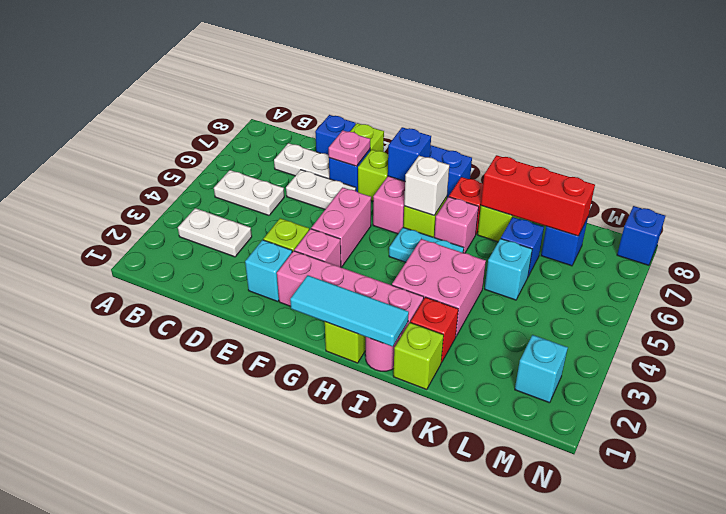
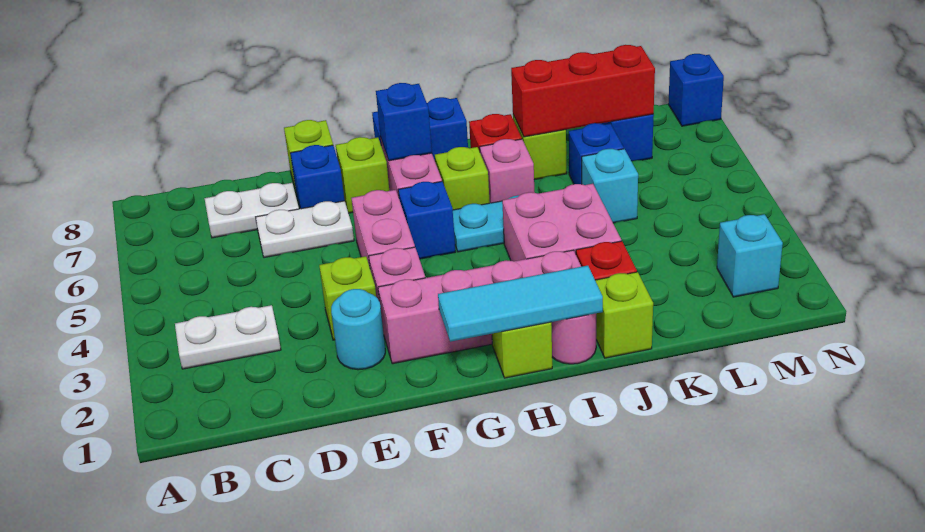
white 1x2 plate [214,170,284,215] -> none
blue 1x1 brick [315,115,356,155] -> blue 1x1 brick moved to [398,181,455,259]
cyan 1x1 brick [245,240,292,301] -> cyan 1x1 round brick [331,289,385,370]
pink 1x1 plate [329,131,370,166] -> none
white 1x1 brick [404,156,449,215] -> none

